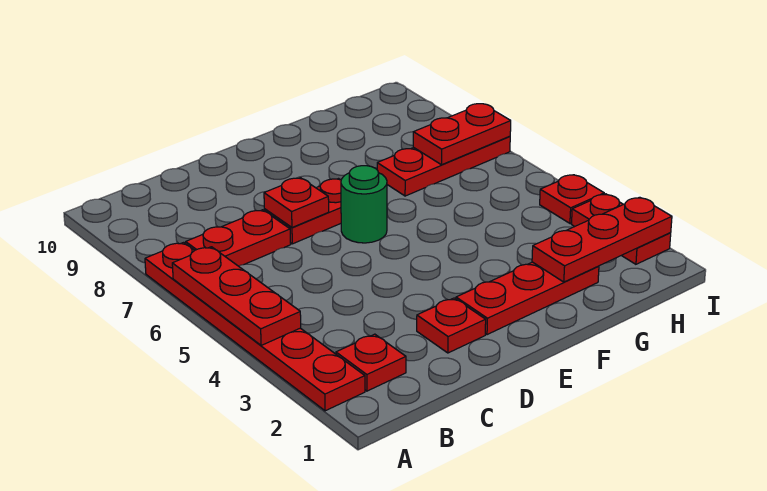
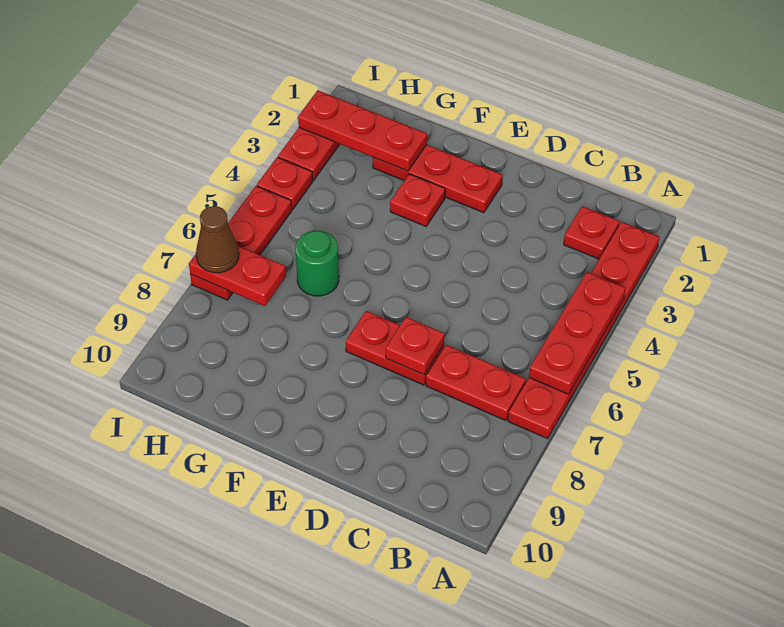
red 1x1 plate [417,298,486,353] -> red 1x1 plate moved to [390,174,445,226]
green 1x1 round brick [341,166,387,243] -> green 1x1 round brick moved to [295,231,339,296]
red 1x3 plate [377,136,510,196] -> red 1x3 plate turned to [190,186,292,300]
none -> brown 1x1 cone [196,206,239,273]

